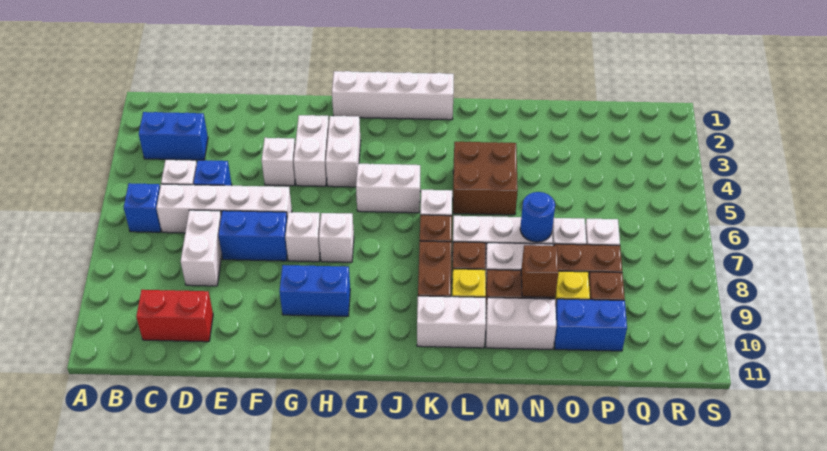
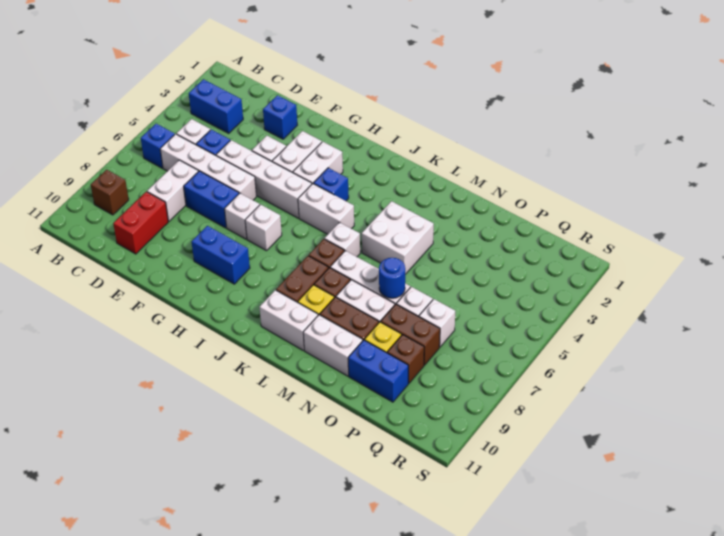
red 1x2 brick [136,290,213,342] -> red 1x2 brick turned to [113,192,168,254]
none -> blue 1x1 brick [263,95,297,139]
white 1x4 brick [332,71,454,120] -> white 1x4 brick moved to [216,140,312,218]
none -> blue 1x1 brick [314,168,349,201]
brown 2x2 brick [453,142,518,215] -> white 2x2 brick [362,201,434,274]
brown 1x1 brick [521,245,559,297] -> brown 1x1 brick moved to [91,170,129,215]

